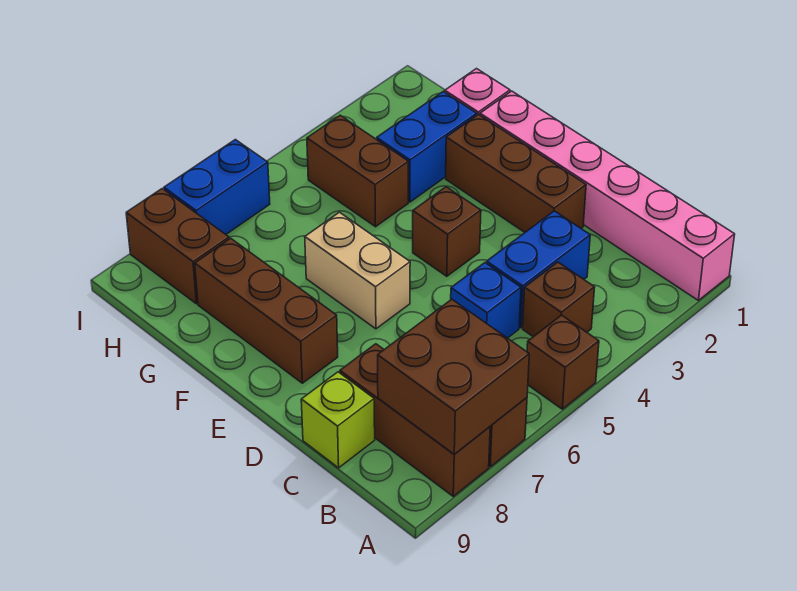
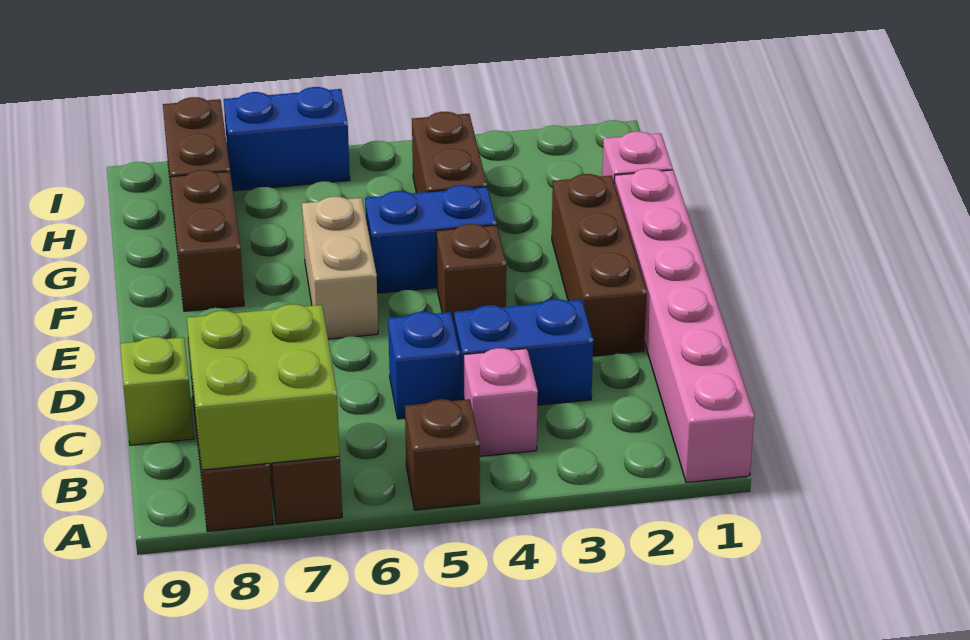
brown 2x2 brick [378,299,529,454] -> lime 2x2 brick [187,304,340,470]
brown 1x1 brick [523,262,595,337] -> pink 1x1 brick [464,348,538,456]
brown 1x3 brick [195,238,338,383] -> brown 1x2 brick [171,170,244,311]
blue 1x2 brick [376,92,477,202] -> blue 1x2 brick moved to [365,185,496,293]

